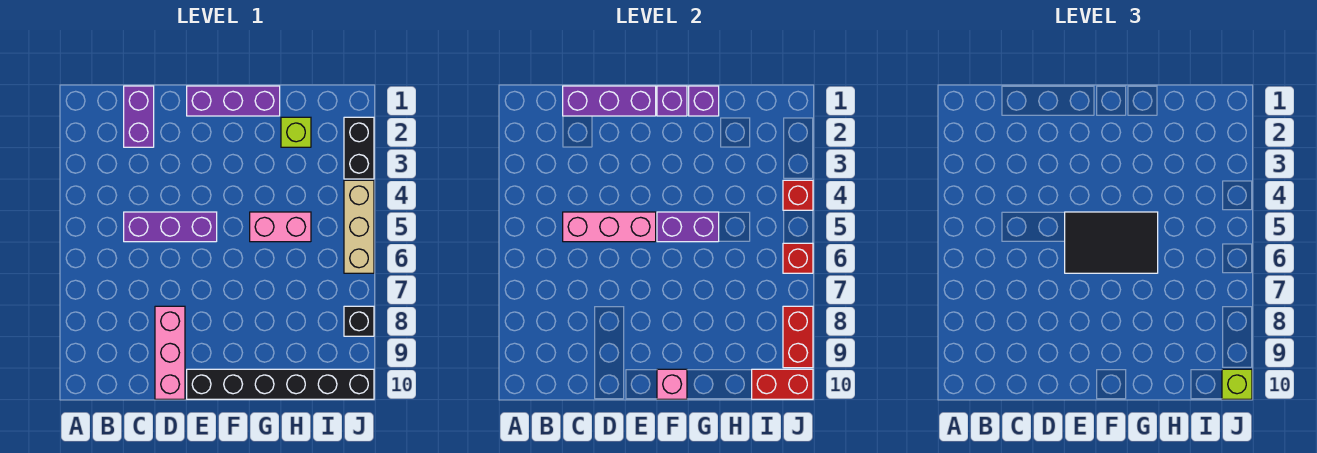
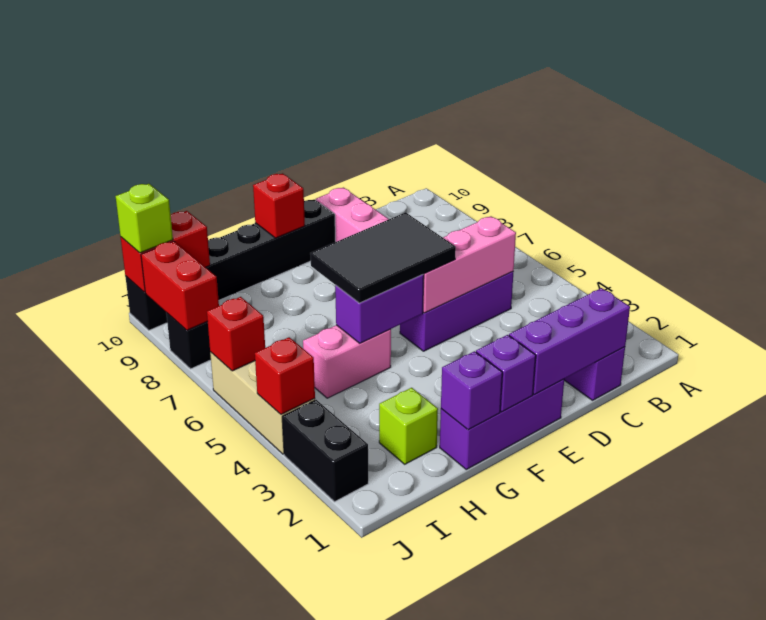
pink 1x1 brick [657,369,687,399] -> red 1x1 brick [253,173,305,238]

